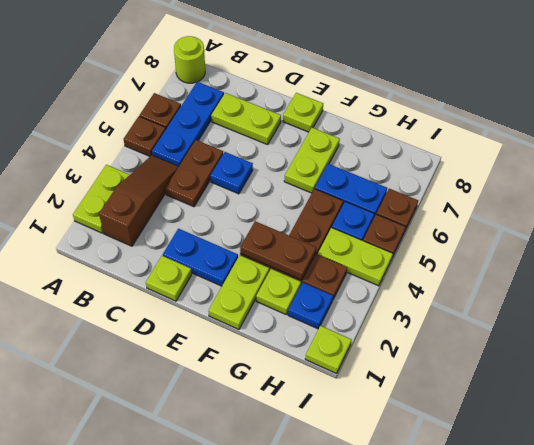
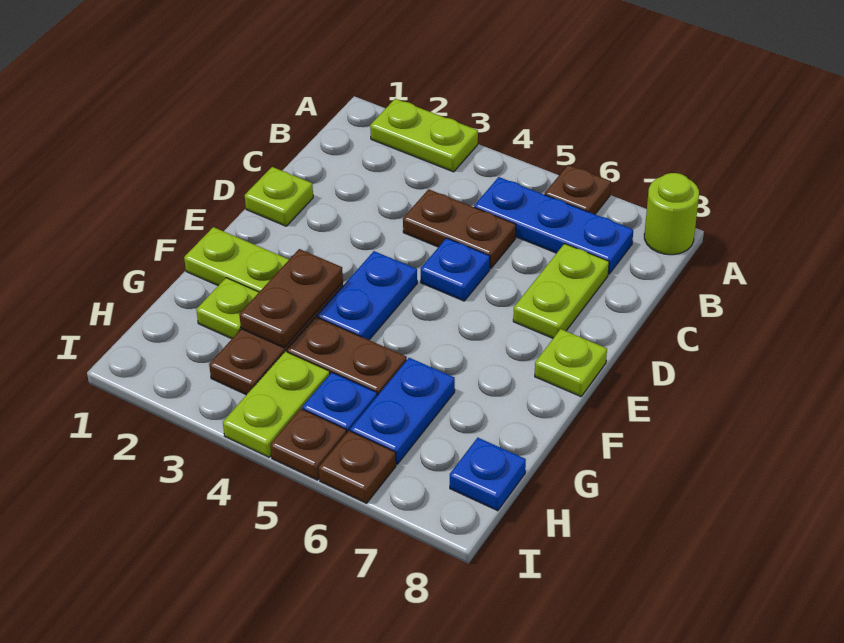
brown 1x1 plate [124,116,166,156] -> none
brown 1x3 slope [99,155,179,246] -> none
blue 1x2 plate [163,229,238,286] -> blue 1x2 plate moved to [317,251,417,340]
lime 1x2 plate [284,128,340,193] -> none
blue 1x1 plate [288,283,333,329] -> blue 1x1 plate moved to [450,438,526,511]
lime 1x1 plate [305,326,352,374] -> none

